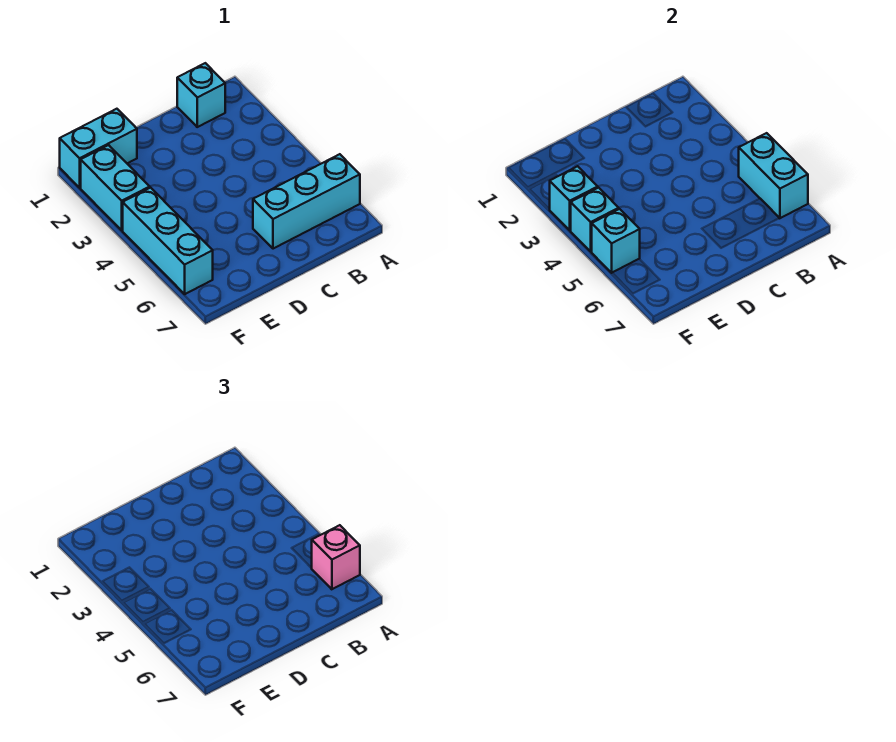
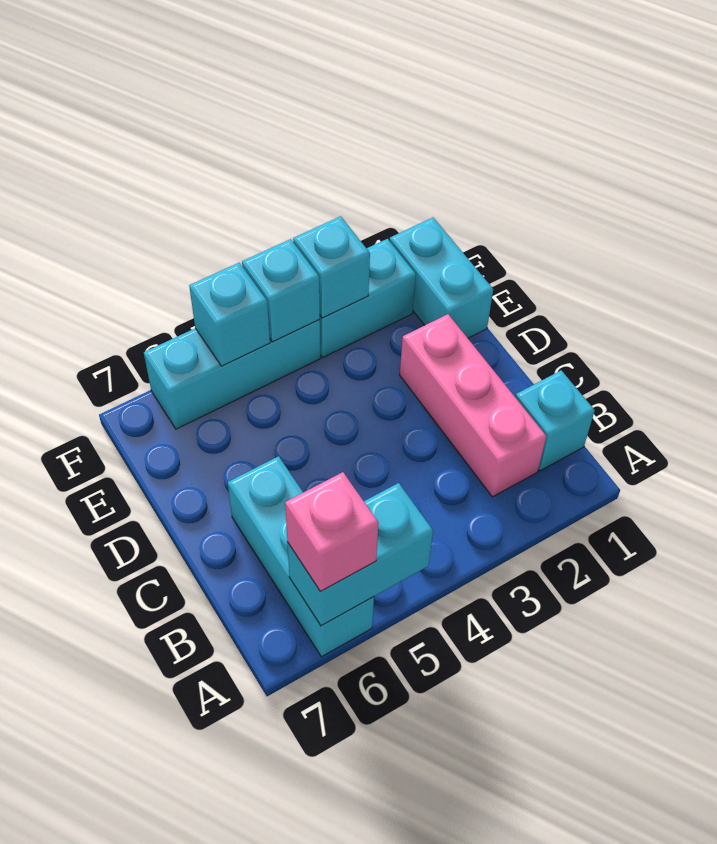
none -> pink 1x3 brick [400,314,546,497]

